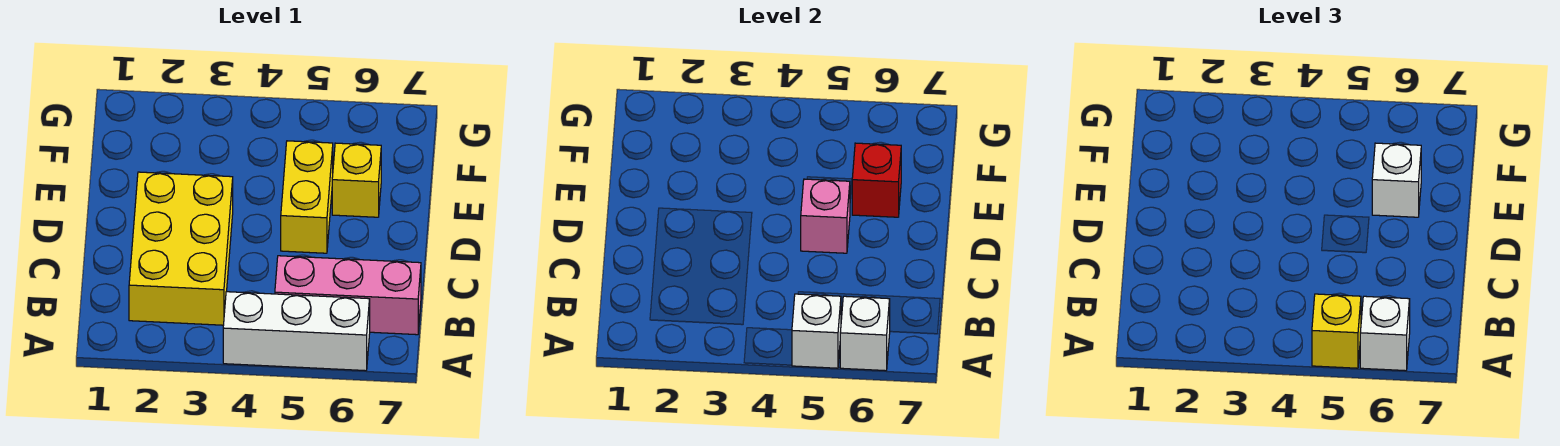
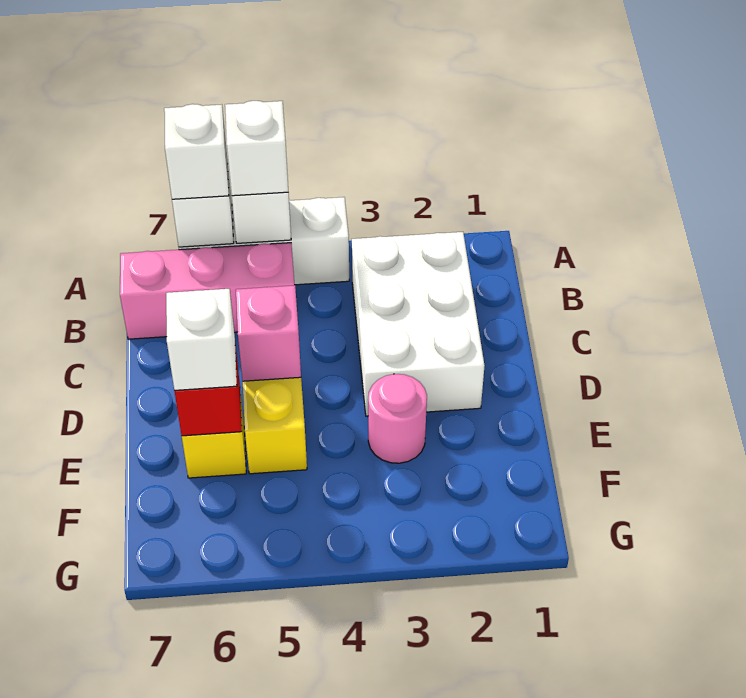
yellow 1x1 brick [1312,294,1361,368] -> white 1x1 brick [225,101,288,196]
yellow 2x3 brick [129,172,233,325] -> white 2x3 brick [352,232,485,416]
none -> pink 1x1 round brick [368,374,427,463]

